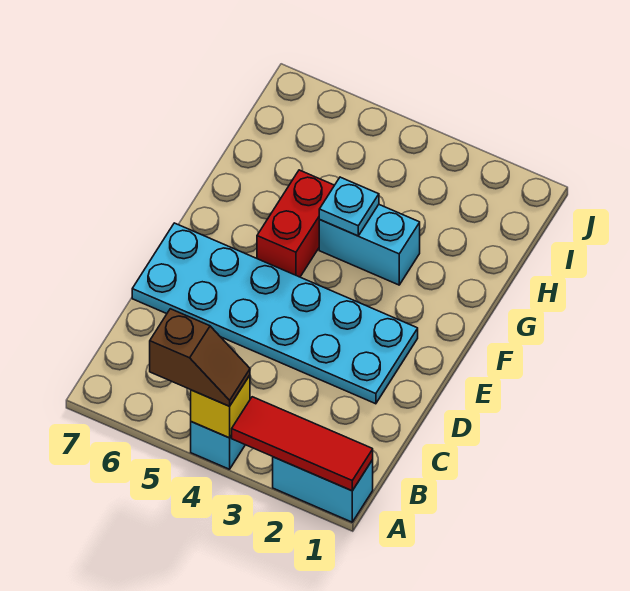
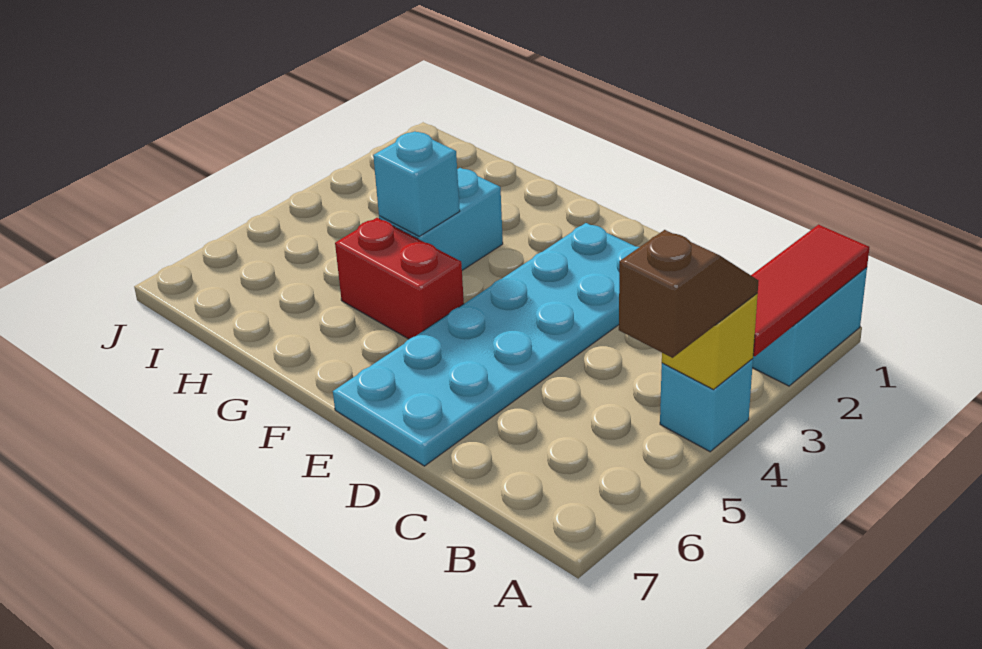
cyan 1x1 plate [319,177,379,236] -> cyan 1x1 brick [373,131,460,236]

